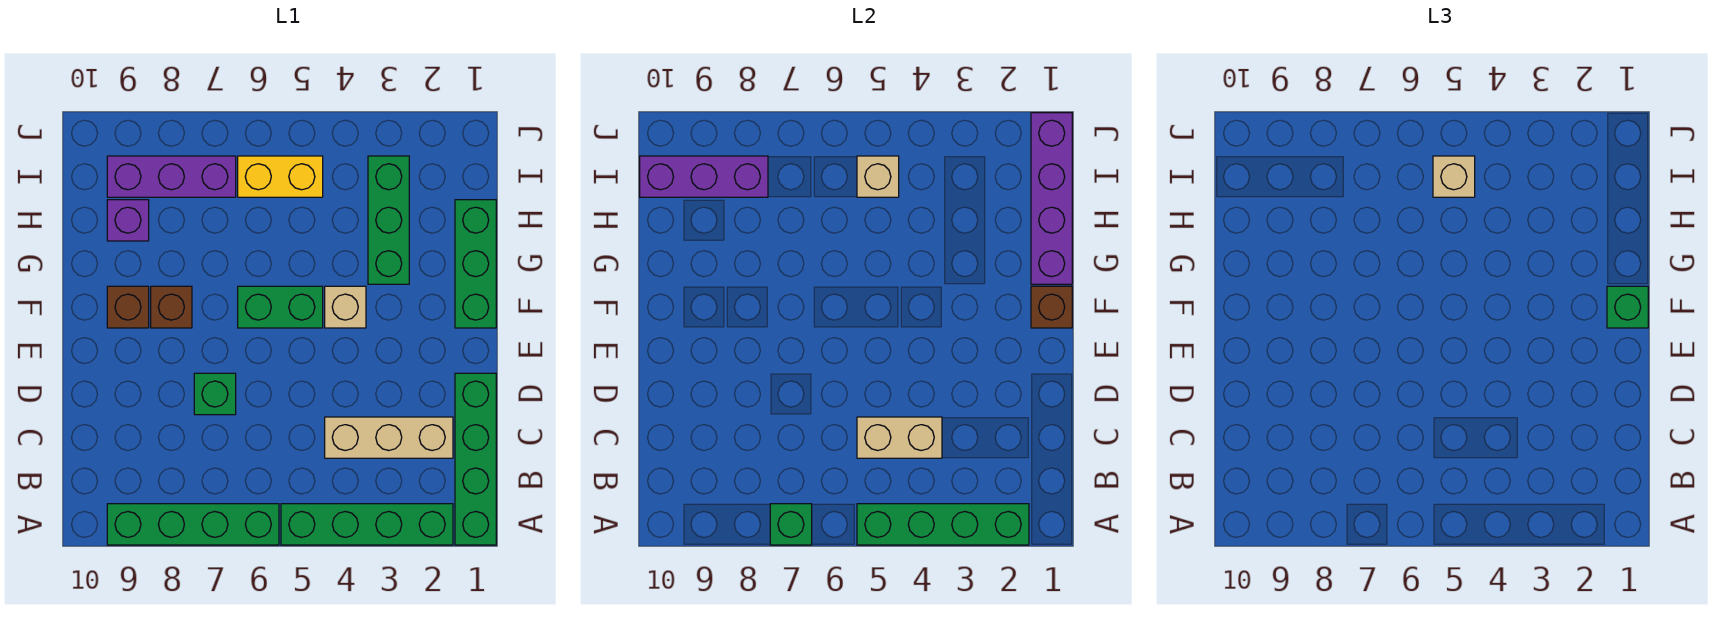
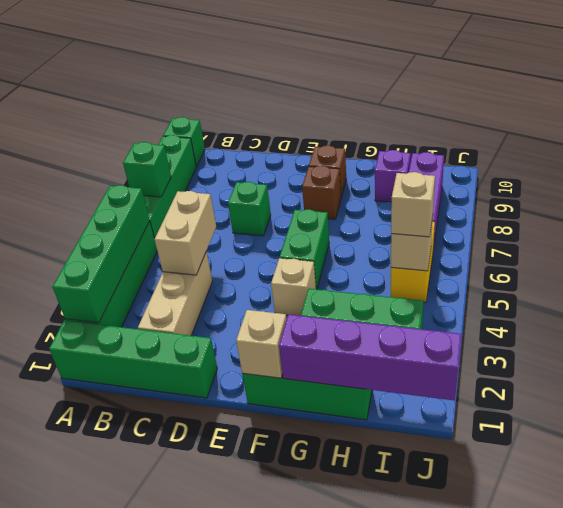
brown 1x1 brick [1031,286,1072,328] -> tan 1x1 brick [236,310,287,378]
green 1x1 brick [1607,286,1648,328] -> green 1x1 brick moved to [163,117,205,167]
purple 1x3 brick [640,156,768,197] -> none

